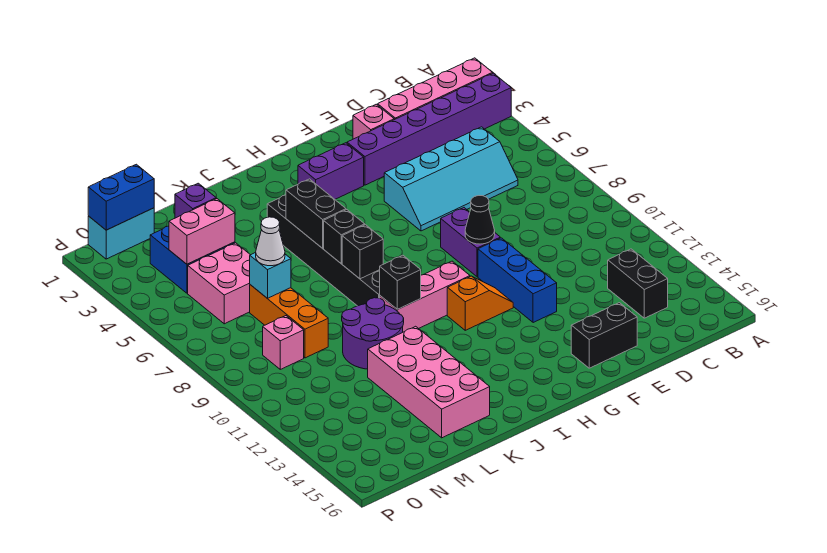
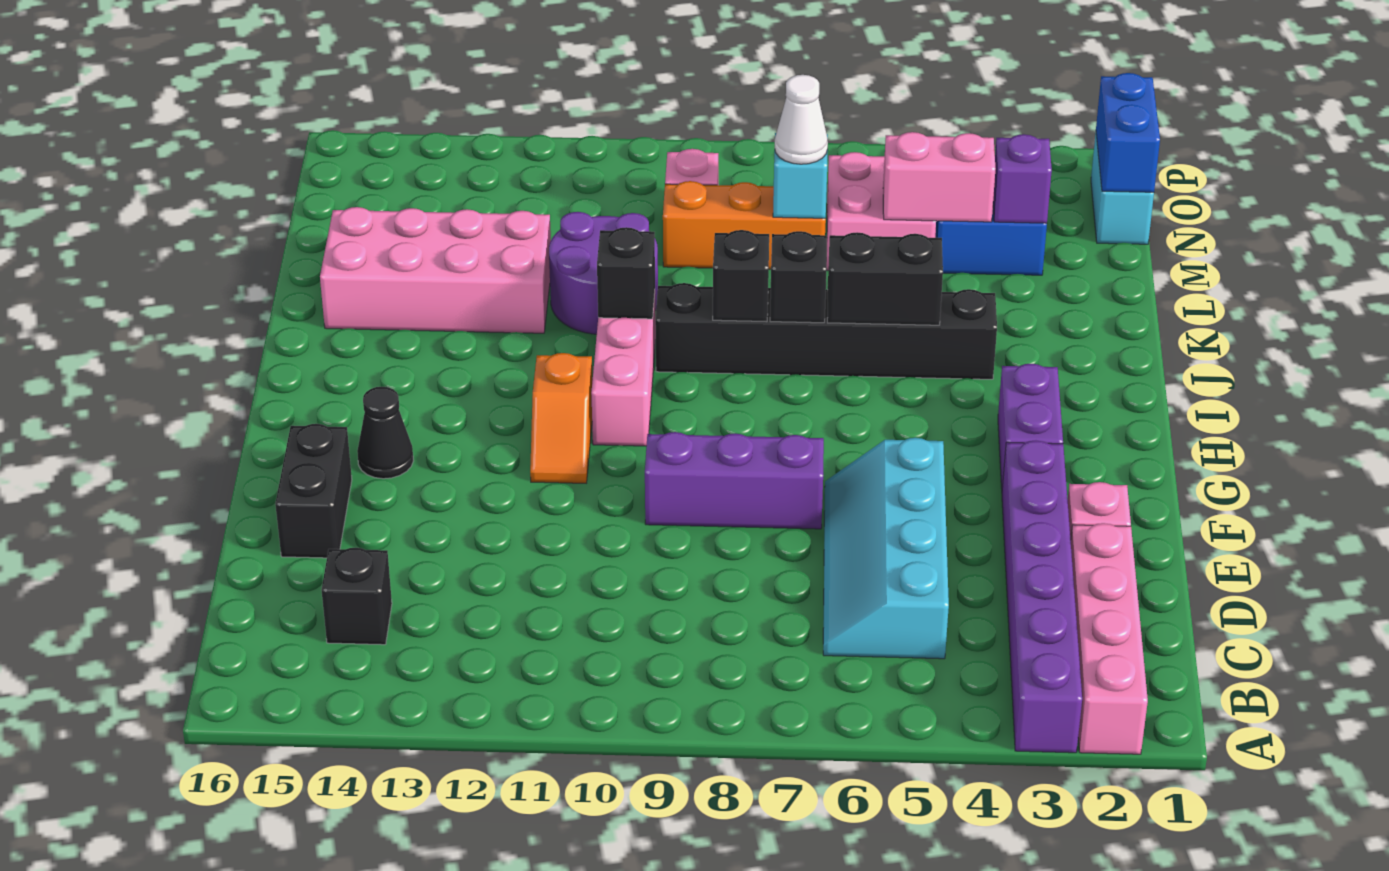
black 1x2 brick [608,249,668,318] -> black 1x1 brick [321,548,392,645]
purple 1x2 brick [441,208,500,277] -> purple 1x3 brick [645,432,824,529]
black 1x1 cone [465,196,495,244] -> black 1x1 cone moved to [357,387,413,479]
blue 1x3 brick [478,238,557,323] -> none
pink 1x2 brick [169,199,235,264] -> pink 1x2 brick turned to [883,132,996,222]

